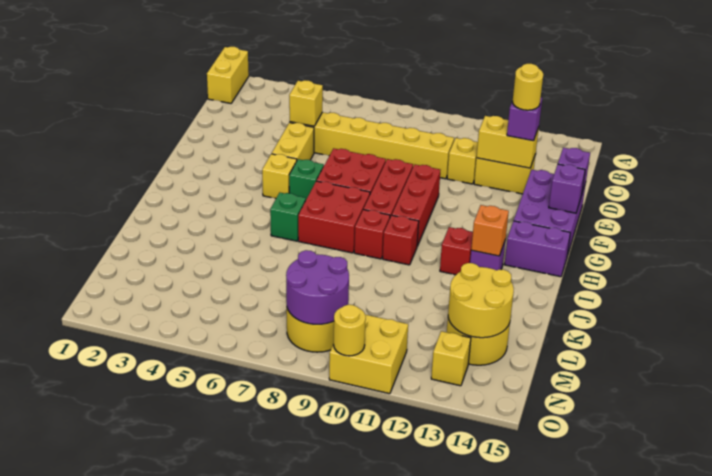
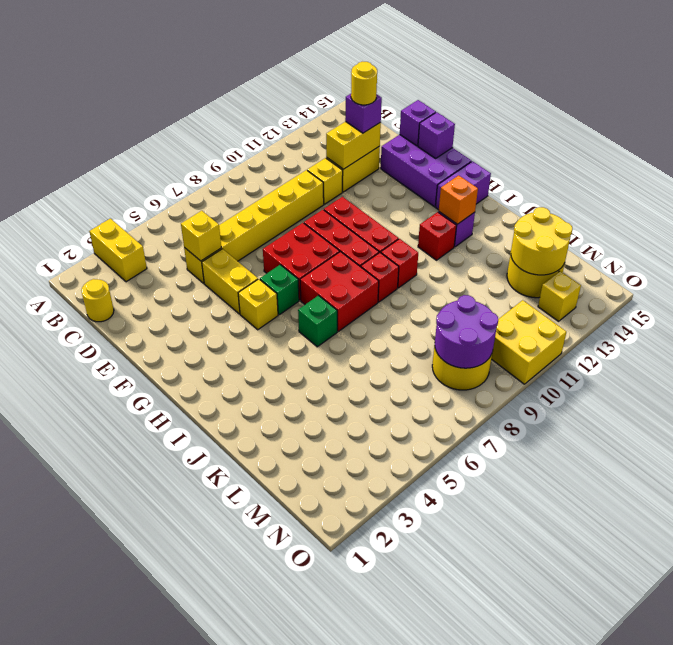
yellow 1x2 brick [207,47,249,103] -> yellow 1x2 brick moved to [89,219,147,282]
yellow 1x1 round brick [334,305,366,356] -> yellow 1x1 round brick moved to [81,279,114,322]

